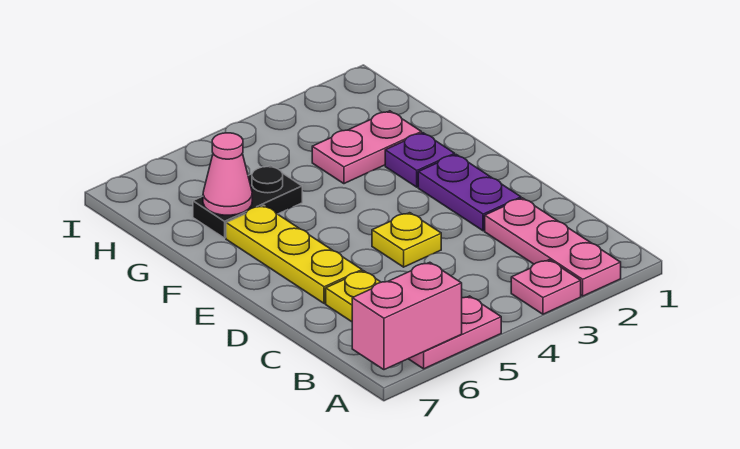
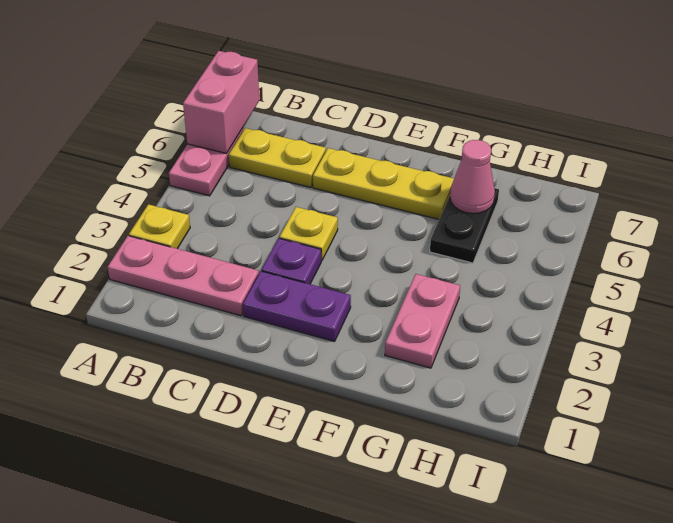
pink 1x1 plate [511,260,581,314] -> yellow 1x1 plate [129,204,190,249]
purple 1x1 plate [385,133,455,187] -> purple 1x1 plate moved to [262,238,321,284]

